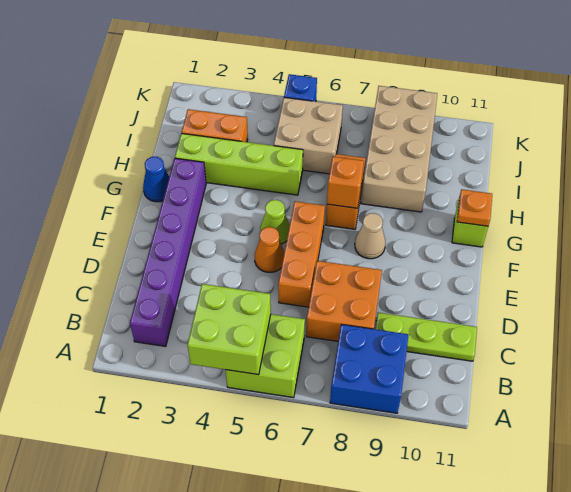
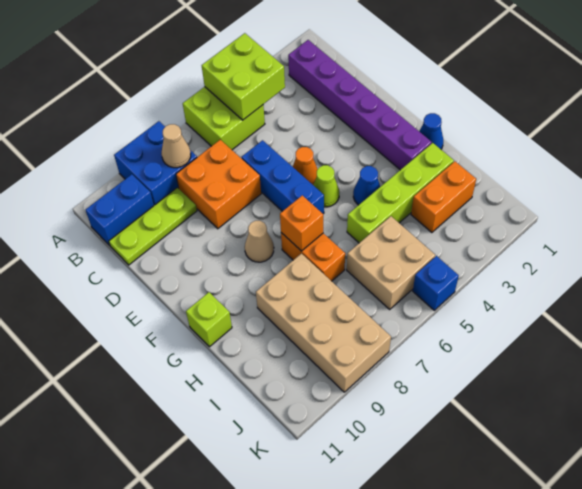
none -> tan 1x1 cone [161,124,191,168]
none -> blue 1x2 brick [86,174,154,245]
orange 1x3 brick [278,201,325,307] -> blue 1x3 brick [241,140,324,214]
none -> blue 1x1 cone [353,166,380,205]
orange 1x1 plate [457,189,492,226] -> none

